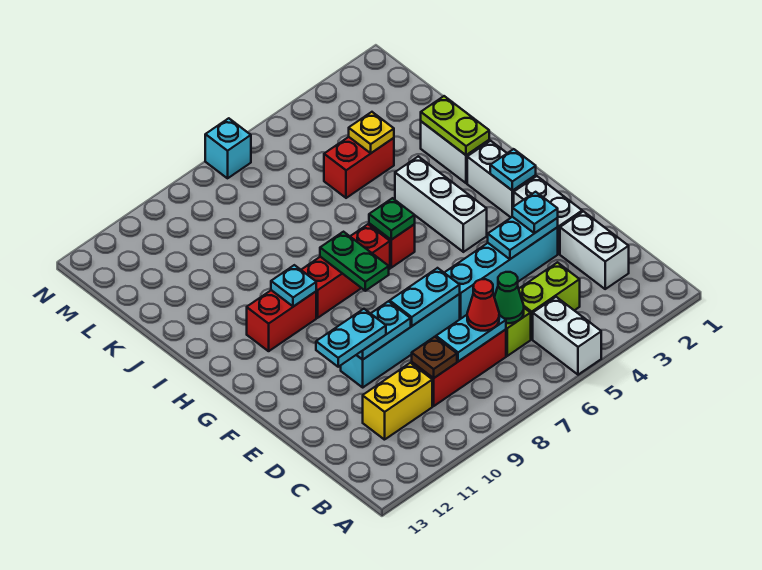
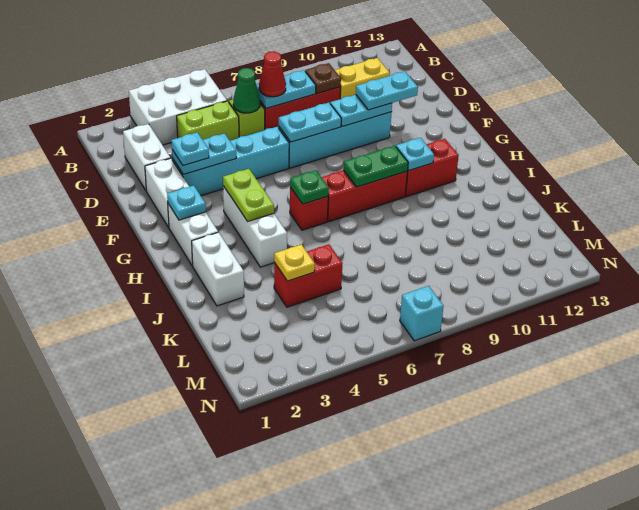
white 1x2 brick [533,297,601,375] -> white 2x3 brick [129,69,227,145]
green 1x2 plate [320,232,389,291] -> green 1x2 plate turned to [343,146,408,187]
lime 1x2 plate [421,96,489,155] -> lime 1x2 plate moved to [223,169,274,221]

